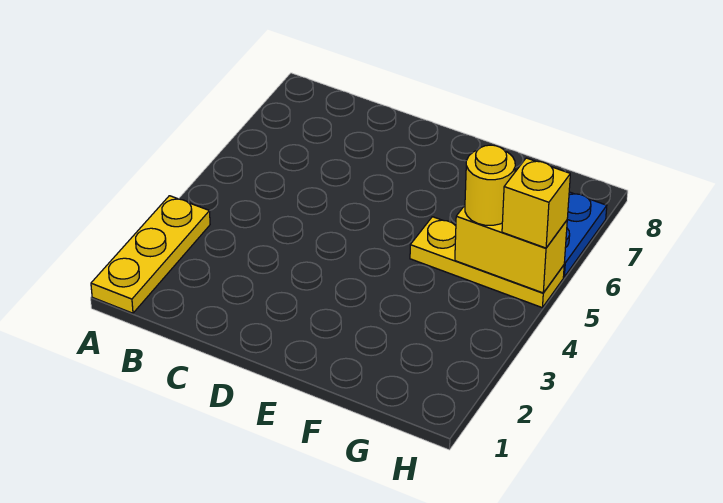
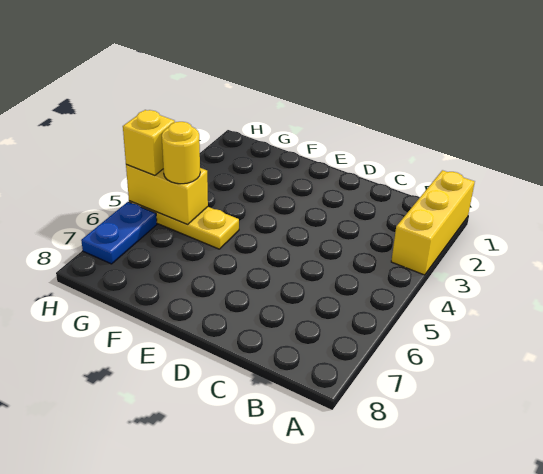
yellow 1x3 plate [91,196,210,313] -> yellow 1x3 brick [391,170,475,275]

